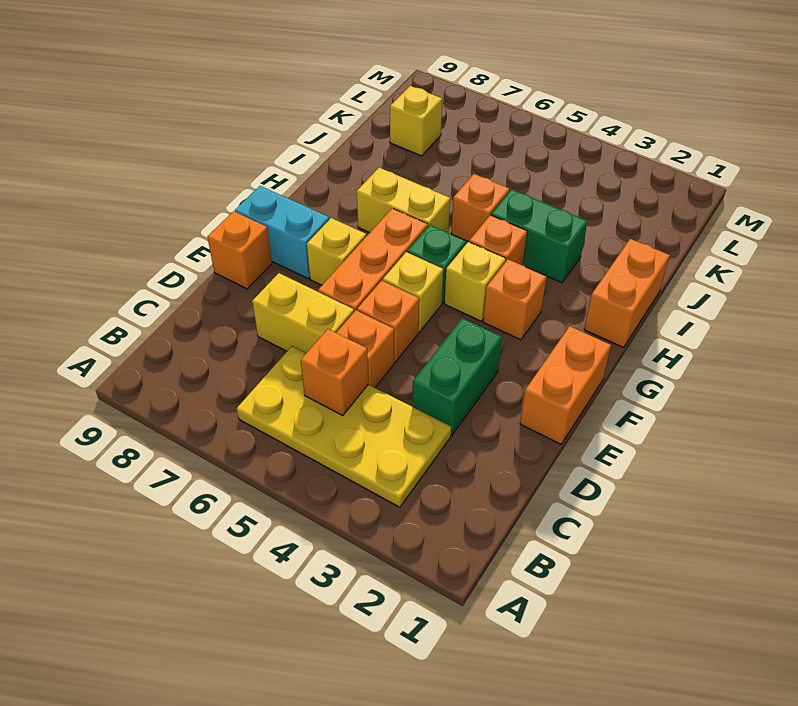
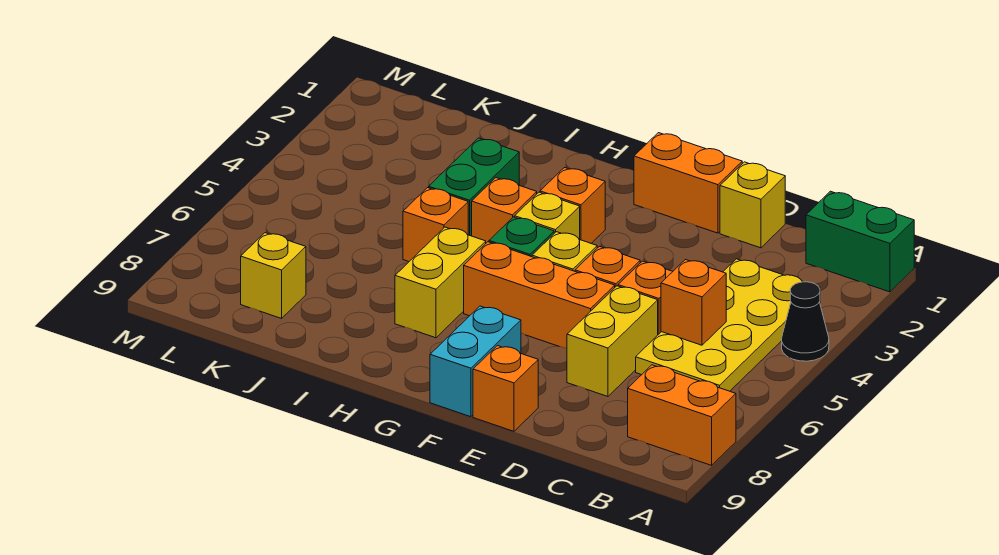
none -> black 1x1 cone [782,282,829,361]
green 1x2 brick [412,318,502,436] -> green 1x2 brick moved to [806,191,914,292]
yellow 1x1 brick [307,218,366,285] -> yellow 1x1 brick moved to [720,162,785,248]
orange 1x2 brick [584,239,670,348] -> orange 1x2 brick moved to [628,365,736,465]

